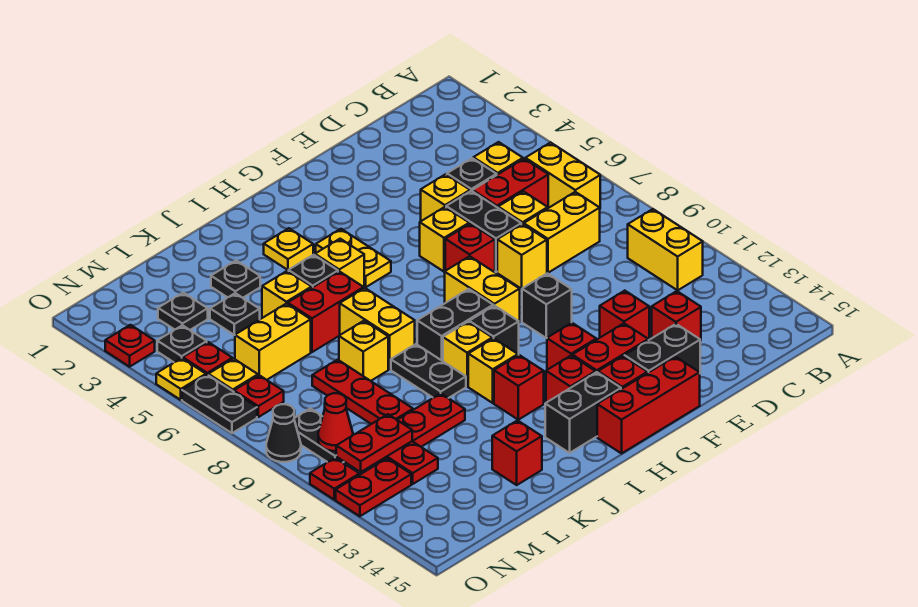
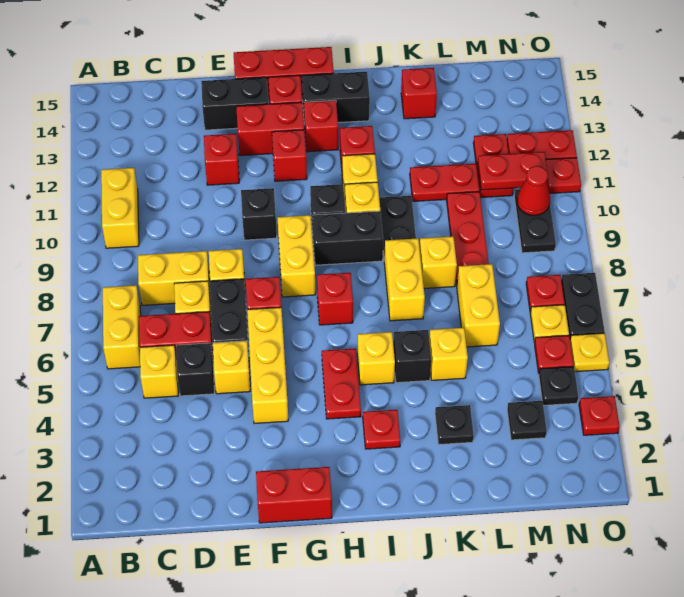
red 1x1 brick [652,291,701,341] -> red 1x1 brick moved to [317,273,353,325]
yellow 1x1 brick [420,207,469,272] -> yellow 1x3 brick [247,307,288,424]
yellow 1x2 plate [316,229,391,287] -> red 1x2 plate [322,349,361,419]
yellow 1x1 plate [264,228,313,270] -> red 1x1 plate [363,410,400,449]
red 1x2 brick [288,271,364,352] -> red 1x2 brick moved to [256,467,332,523]
black 1x1 plate [210,293,260,335] -> none
yellow 1x2 brick [235,303,311,380] -> yellow 1x2 brick turned to [457,264,500,347]
black 1x1 cone [266,404,301,462] -> none

